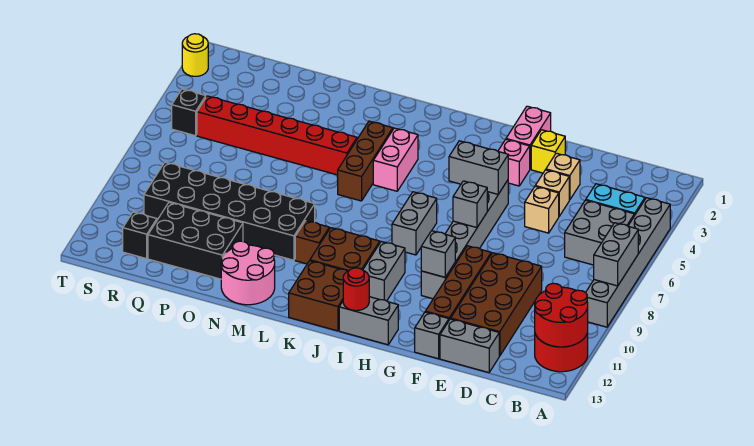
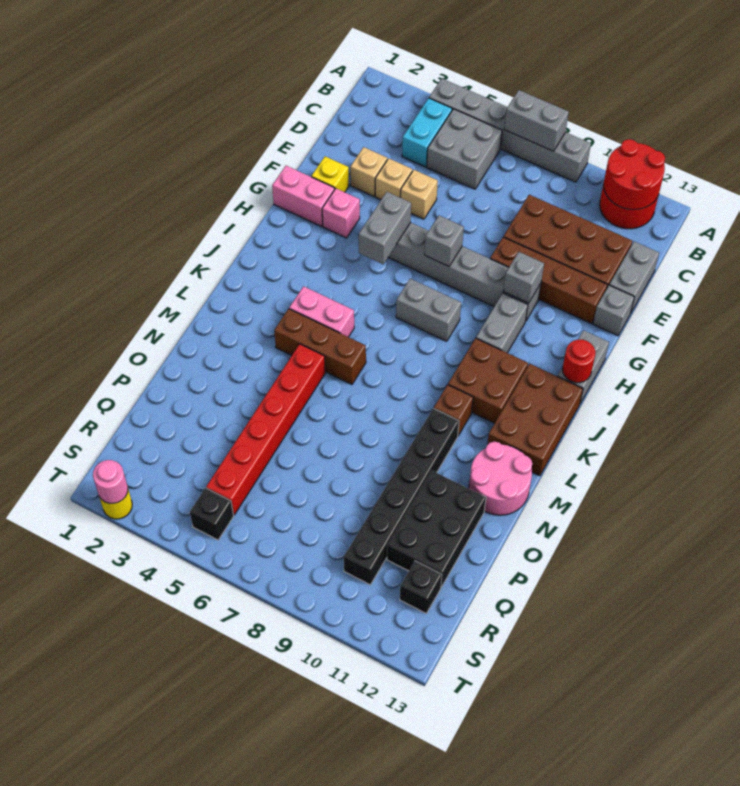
grey 1x2 brick [363,242,405,301] -> grey 1x2 brick turned to [476,293,528,353]
brown 2x2 brick [289,261,347,331] -> brown 2x3 brick [487,364,583,476]
black 2x6 brick [144,162,315,260] -> black 1x6 brick [344,408,459,585]
none -> pink 1x1 round brick [93,460,128,503]

